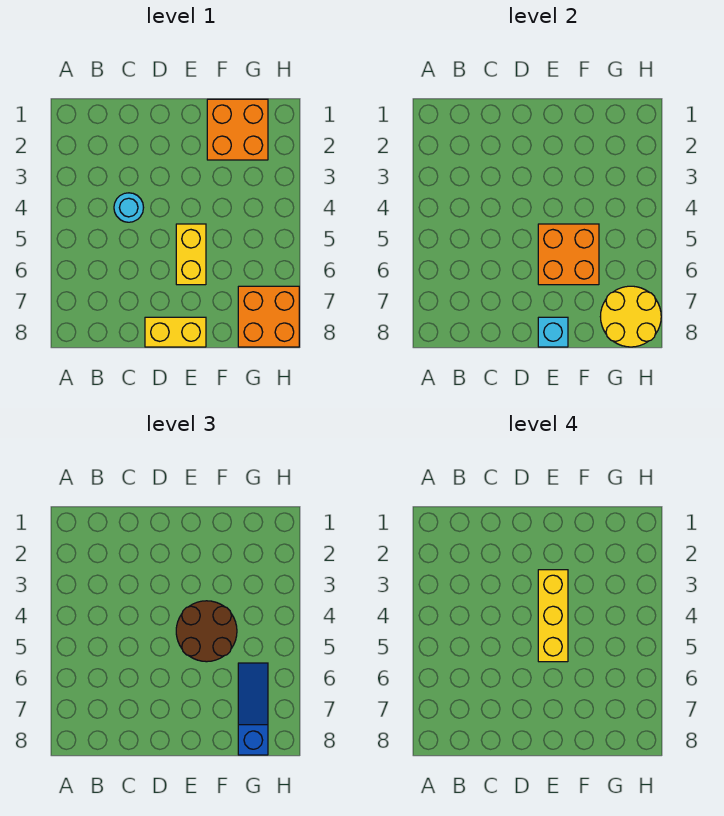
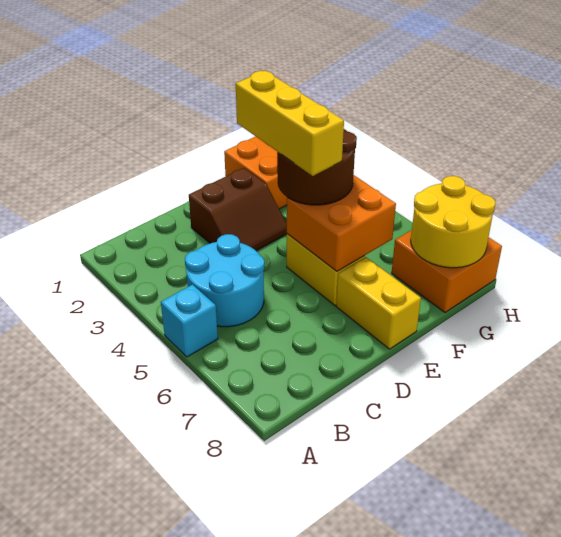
cyan 1x1 round brick [114,193,144,222] -> cyan 2x2 round brick [185,234,264,327]
none -> brown 2x2 slope [189,168,287,251]
yellow 1x2 brick [145,317,206,347] -> yellow 1x2 brick turned to [336,257,421,349]
cyan 1x1 brick [538,317,568,347] -> cyan 1x1 brick moved to [161,285,218,357]
blue 1x3 slope [238,663,268,755] -> none

